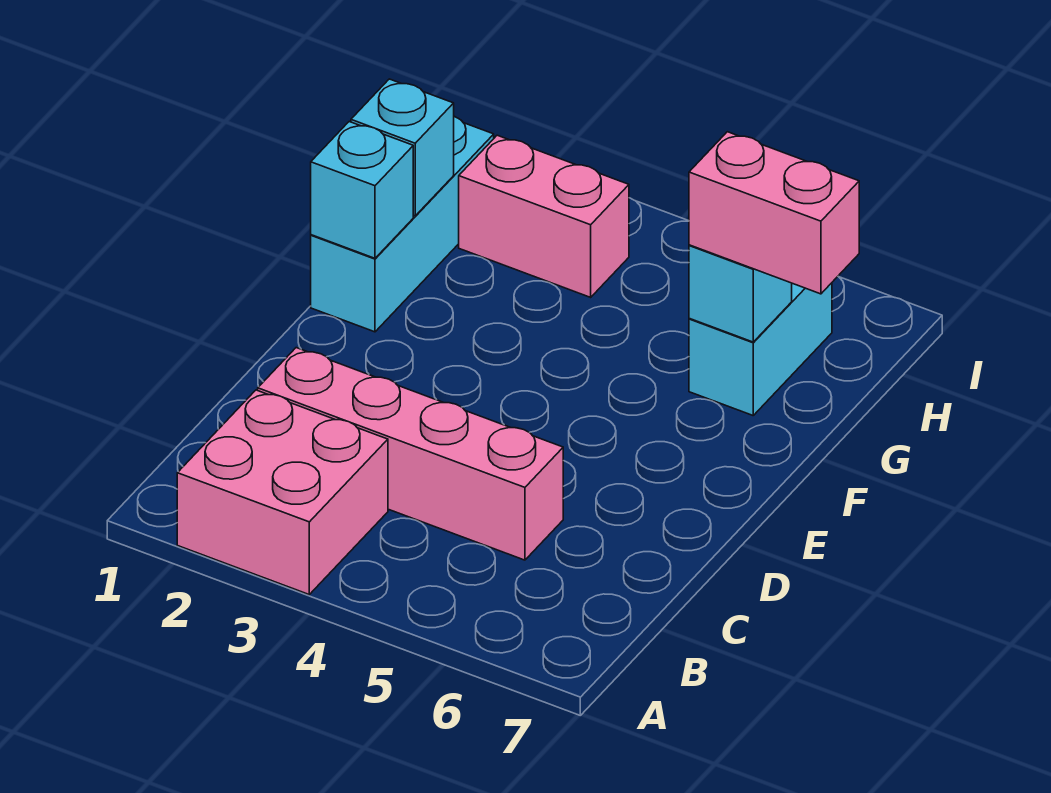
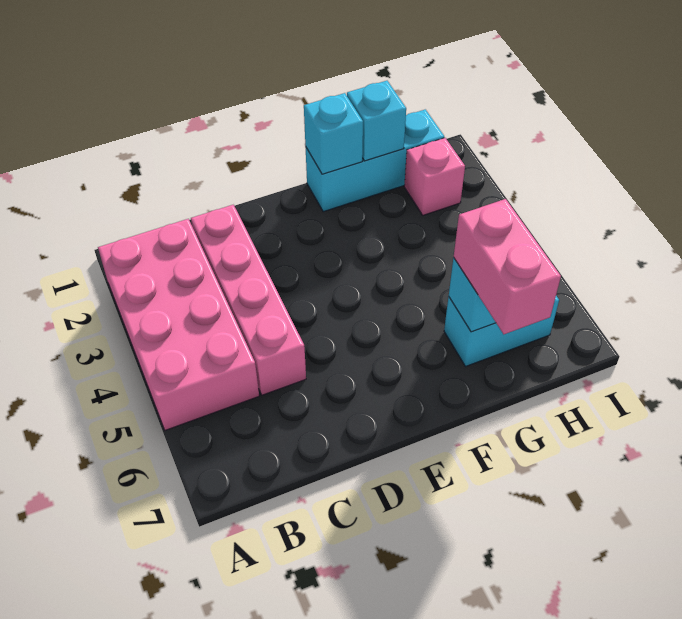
pink 2x2 brick [177,390,388,594] -> pink 2x4 brick [98,219,259,430]
pink 1x2 brick [459,135,629,297] -> pink 1x1 brick [404,138,465,215]

